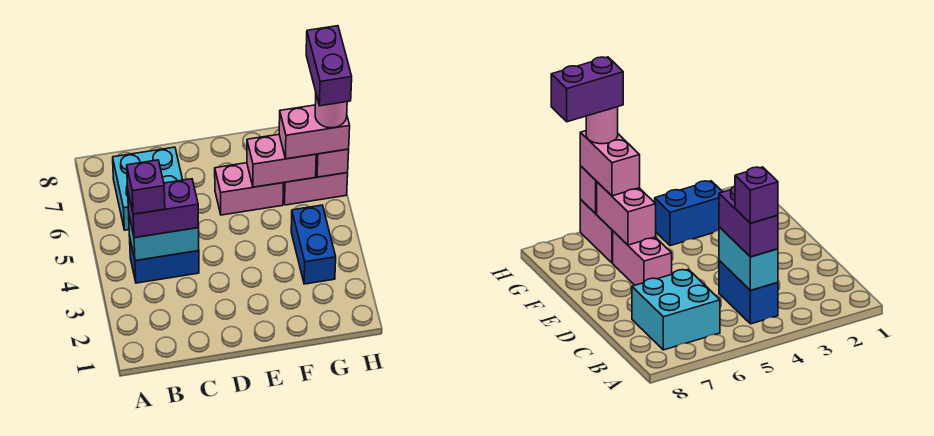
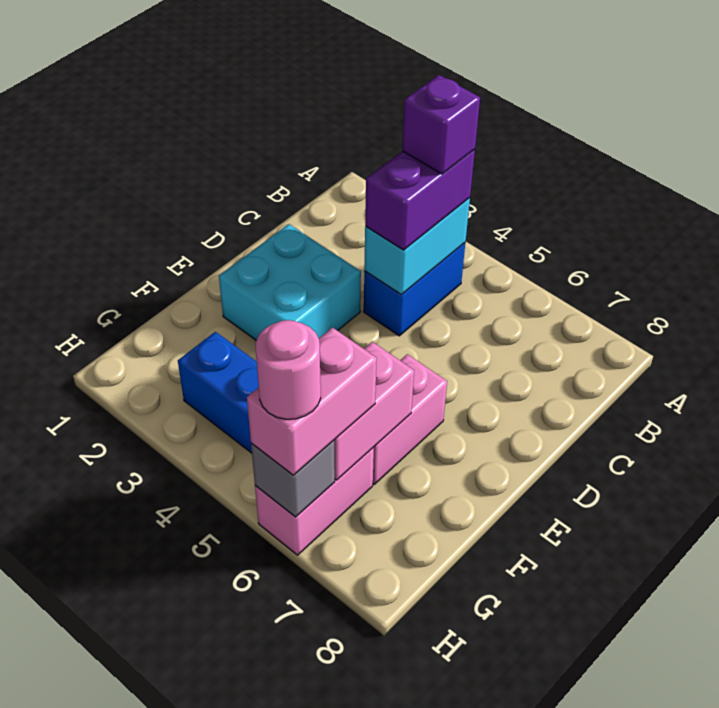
cyan 2x2 brick [113,147,183,230] -> cyan 2x2 brick moved to [219,224,361,340]
pink 1x1 brick [316,149,349,177] -> grey 1x1 brick [251,440,335,517]
purple 1x2 brick [306,26,352,106] -> none

